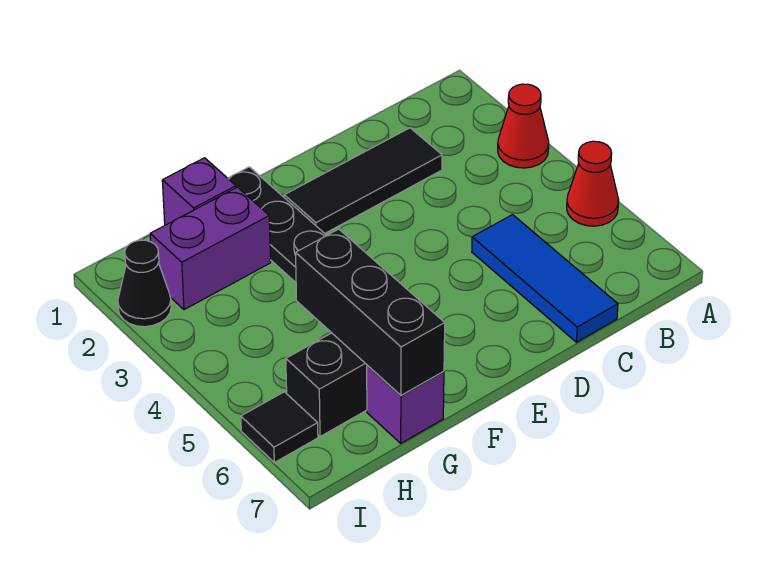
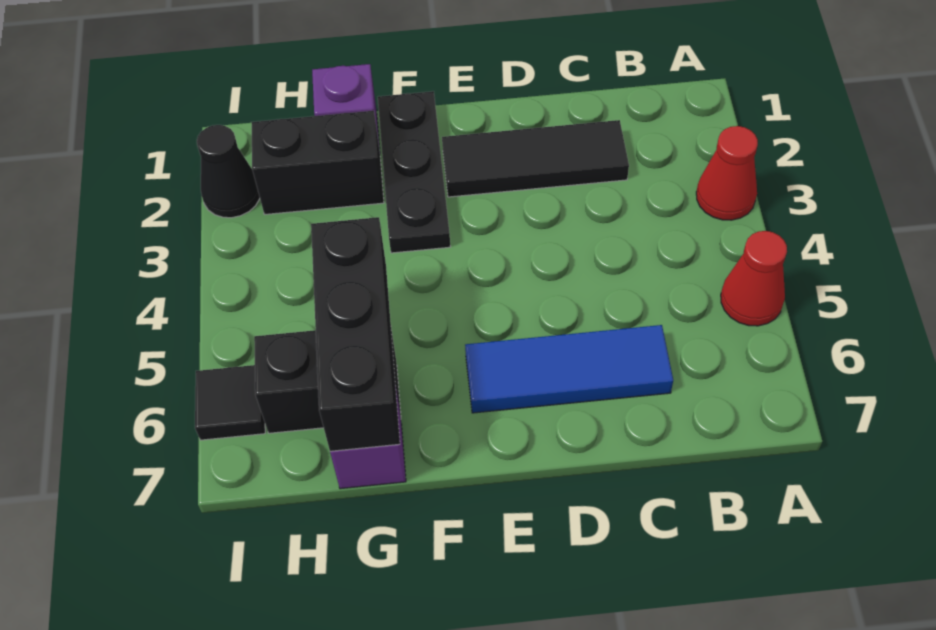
blue 1x3 tile [472,215,618,342] -> blue 1x3 tile turned to [465,325,673,413]
purple 1x2 brick [150,187,271,310] -> black 1x2 brick [251,111,384,214]

